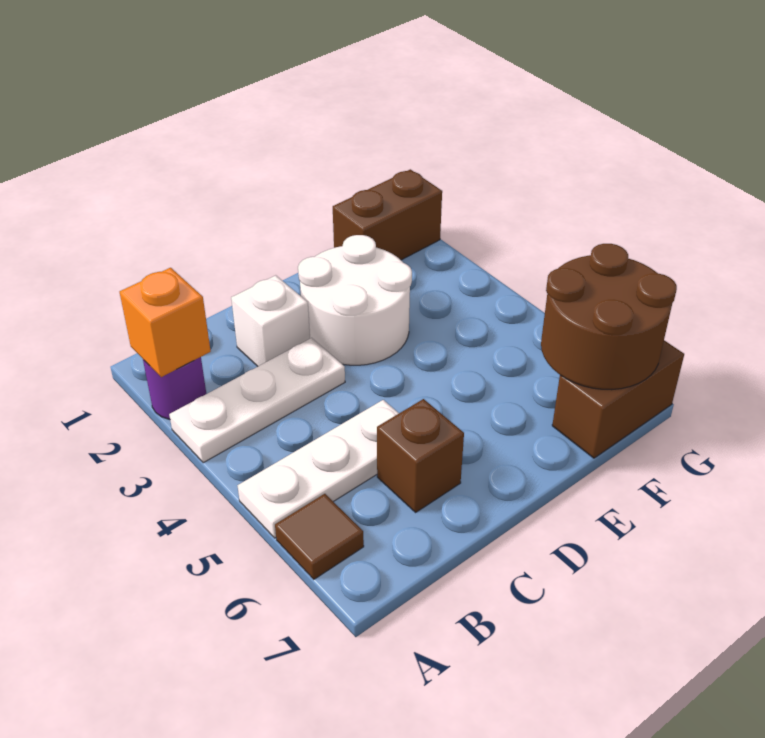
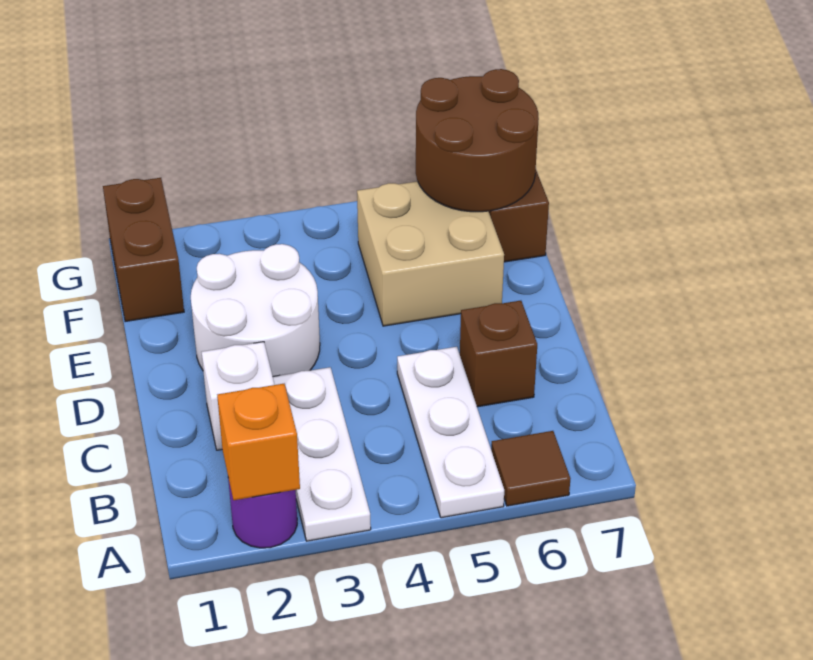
none -> tan 2x2 brick [357,181,504,326]

